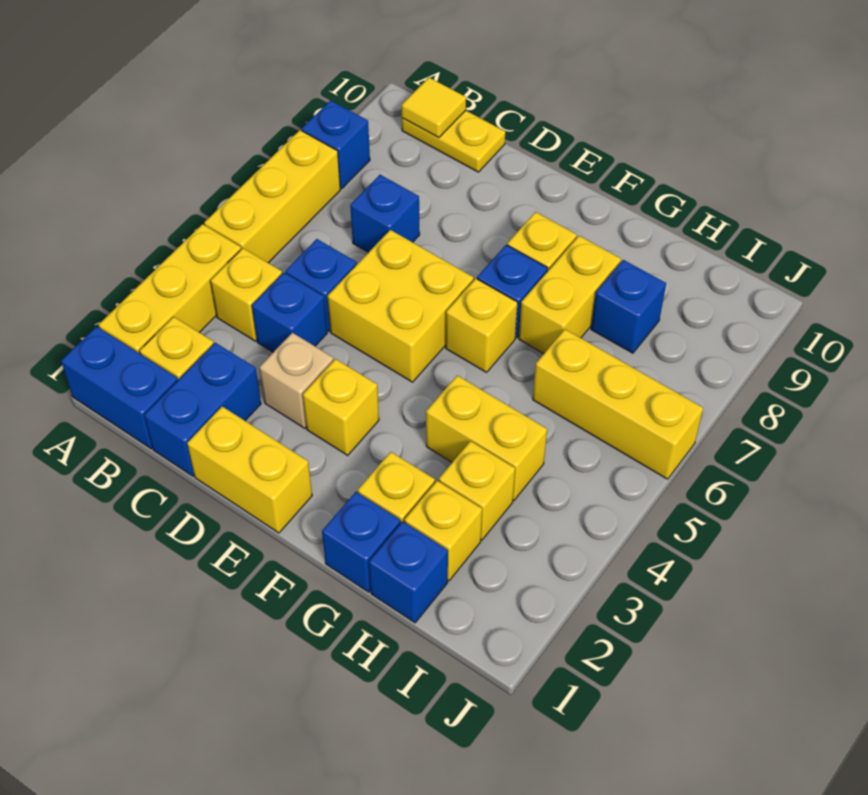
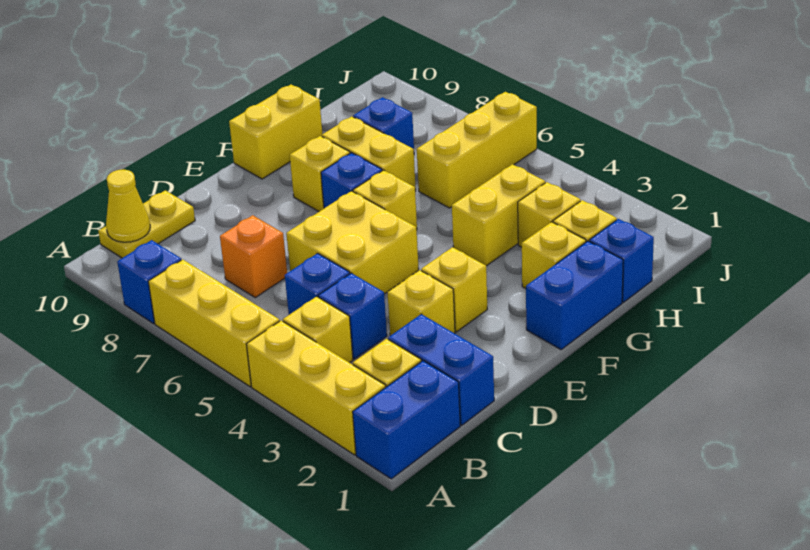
yellow 1x1 tile [402,78,466,137] -> yellow 1x1 cone [106,170,150,242]
blue 1x1 brick [350,175,420,253] -> orange 1x1 brick [220,215,287,297]
yellow 1x2 brick [187,407,312,533] -> yellow 1x2 brick moved to [229,85,322,179]
tan 1x1 brick [259,333,334,428] -> yellow 1x1 brick [387,270,455,336]
blue 1x1 brick [322,492,401,592] -> blue 1x2 brick [526,241,623,349]

